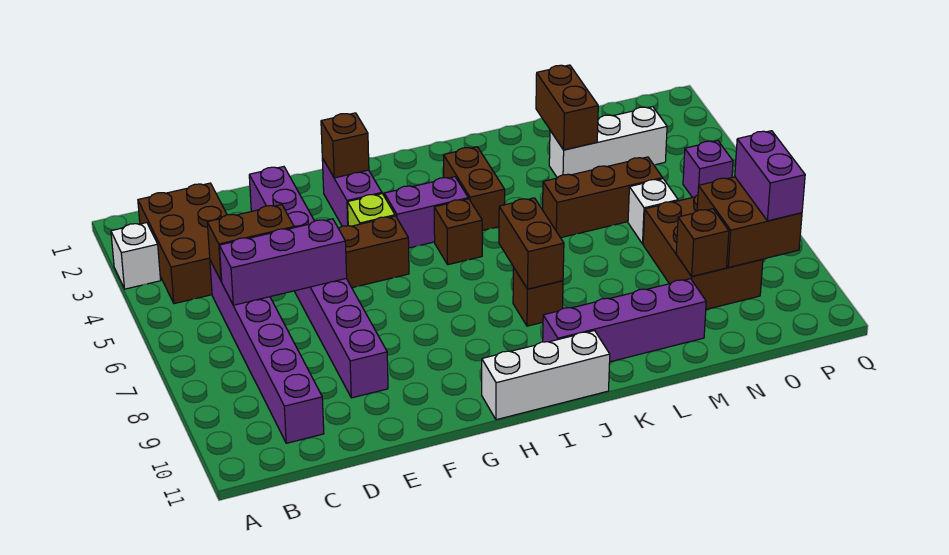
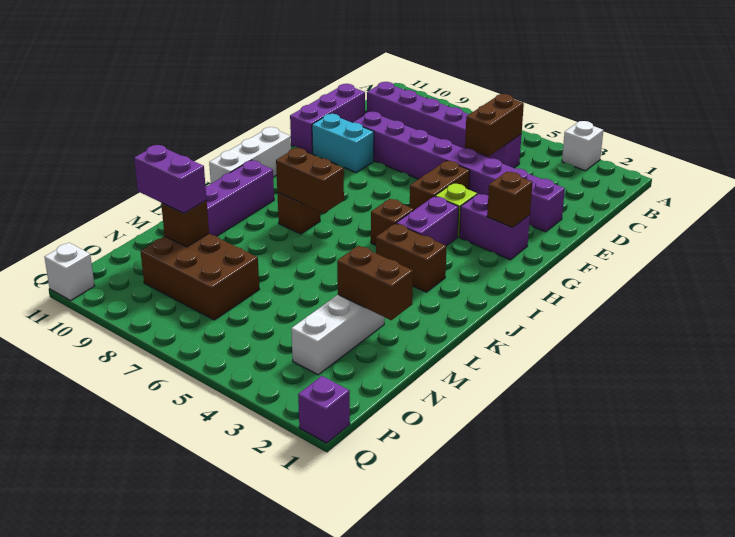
brown 2x3 brick [138,183,227,304] -> none
purple 1x3 brick [219,219,347,305] -> purple 1x3 brick moved to [290,84,365,154]
none -> cyan 1x2 brick [312,114,374,172]
brown 1x3 brick [543,157,663,238] -> none
white 1x1 brick [628,179,678,244] -> white 1x1 brick moved to [45,243,95,300]
brown 2x2 brick [697,177,802,267] -> none
purple 1x1 brick [683,141,733,198] -> purple 1x1 brick moved to [298,376,350,443]
purple 1x2 brick [735,131,805,221] -> purple 1x2 brick moved to [134,145,207,213]

